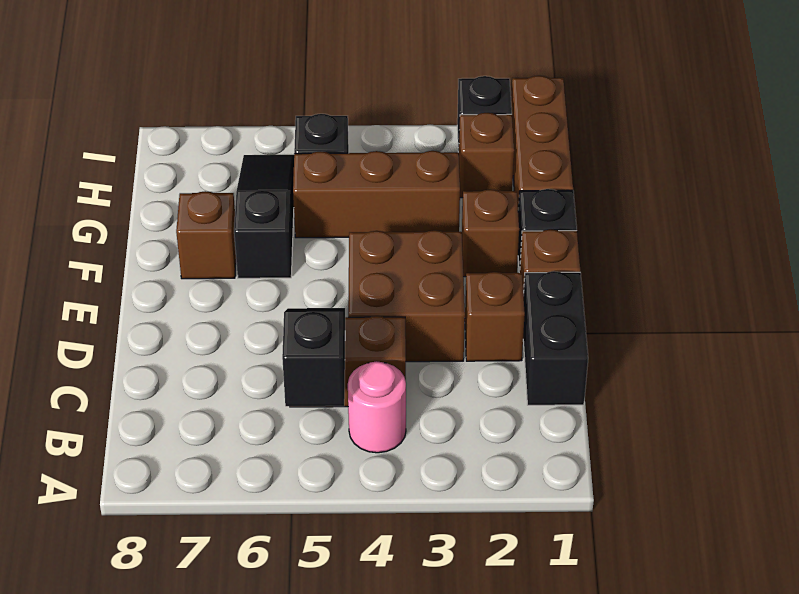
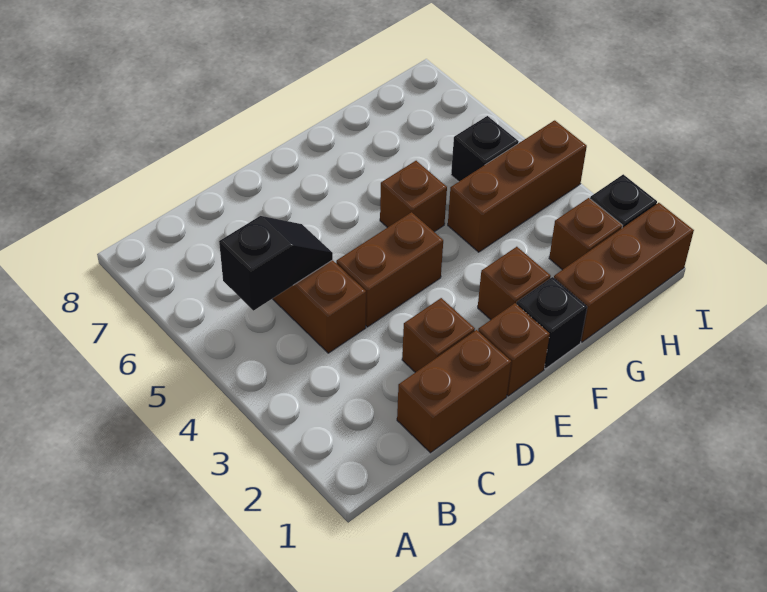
pink 1x1 round brick [348,361,406,453] -> none
black 1x2 brick [523,271,588,405] -> brown 1x2 brick [397,330,511,453]
brown 2x2 brick [348,230,465,362] -> brown 1x2 brick [336,212,443,327]
black 1x3 slope [234,155,294,278] -> none
brown 1x1 brick [176,191,236,279] -> brown 1x1 brick moved to [380,161,447,232]
brown 1x3 brick [293,151,460,238] -> brown 1x3 brick turned to [448,120,587,252]

